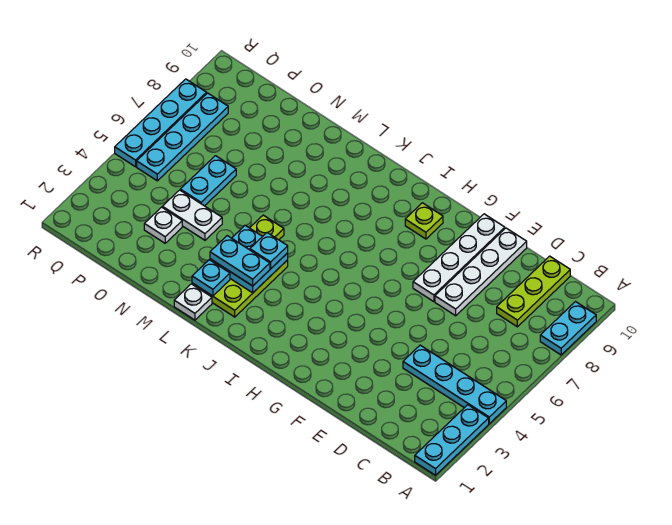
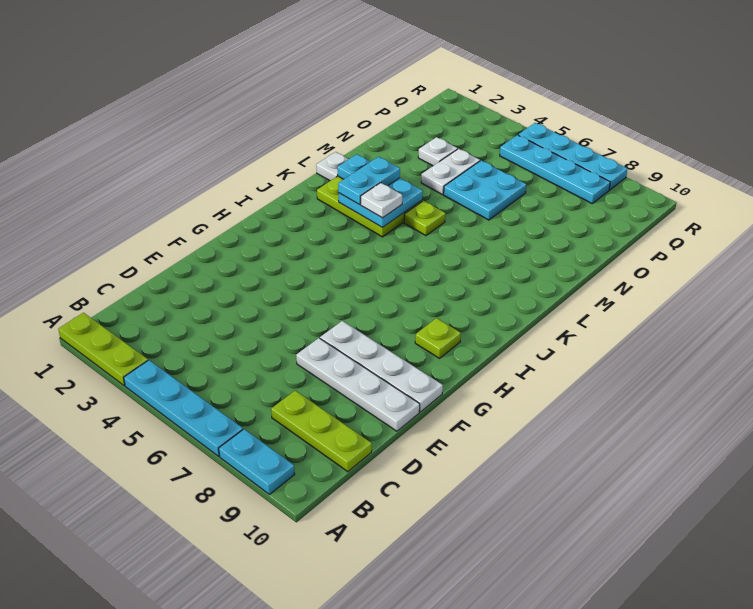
cyan 1x3 plate [415,405,489,475] -> lime 1x3 plate [58,313,148,386]
cyan 1x4 plate [403,345,506,424] -> cyan 1x4 plate turned to [124,360,243,456]
cyan 1x1 plate [250,233,288,269] -> white 1x1 plate [361,183,402,218]
cyan 1x2 plate [180,156,236,206] -> cyan 2x2 plate [444,161,526,220]

